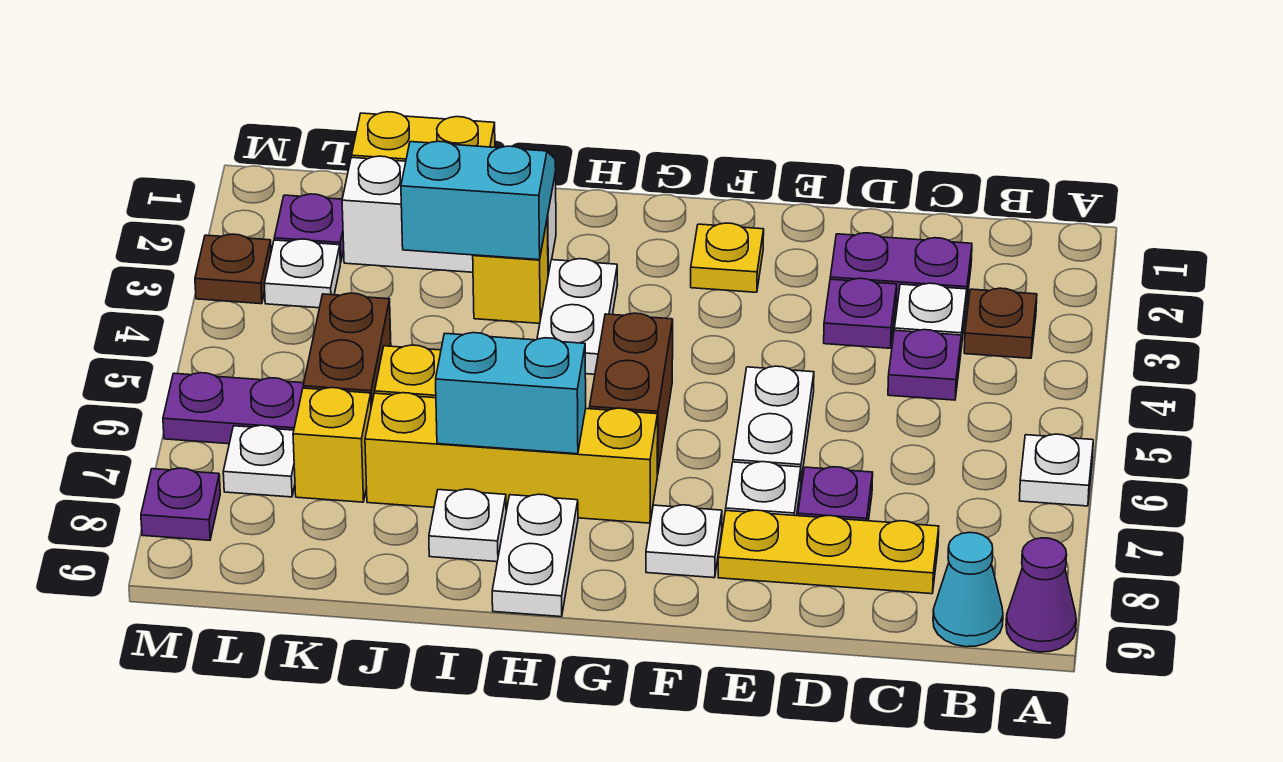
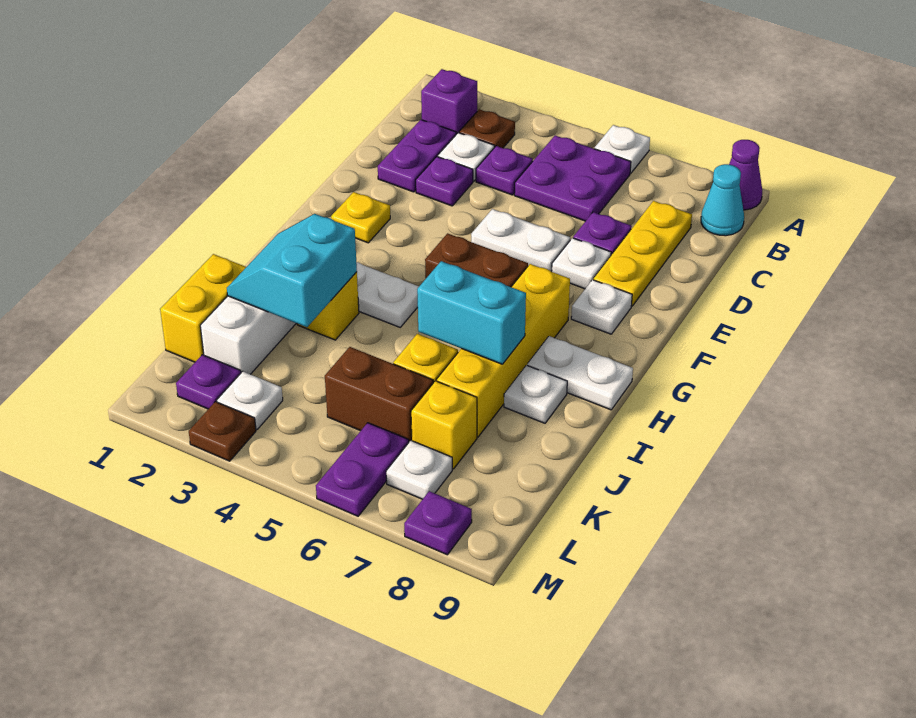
none -> purple 1x1 brick [421,69,477,134]
none -> purple 2x2 plate [514,135,631,221]
cyan 1x2 brick [436,333,586,454] -> cyan 1x2 brick turned to [417,261,526,364]

